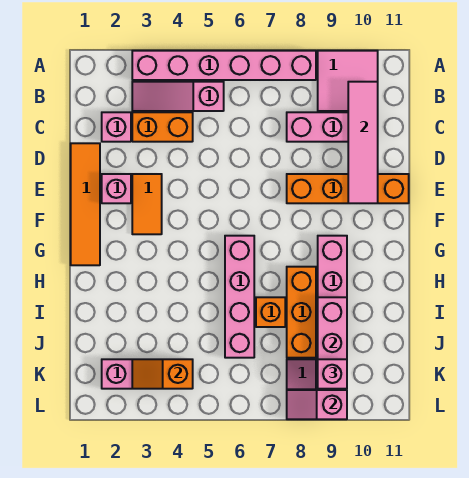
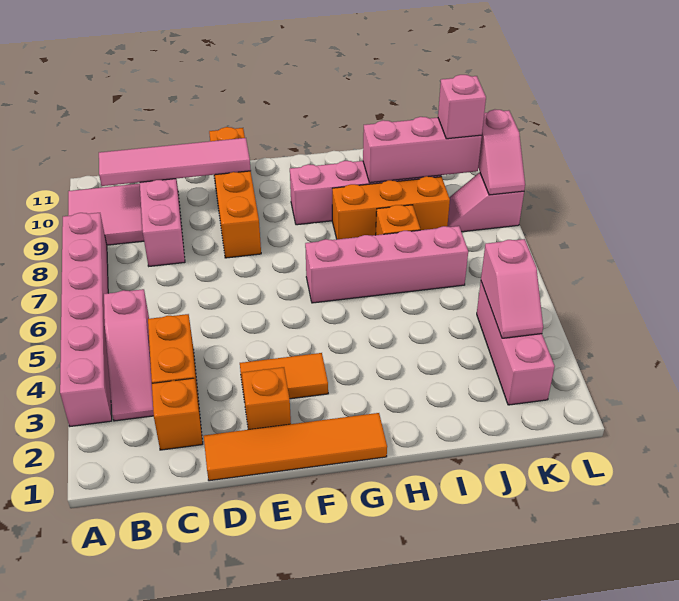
pink 1x1 brick [102,112,131,142] -> orange 1x1 brick [152,378,203,450]
pink 1x1 brick [102,174,131,203] -> orange 1x1 brick [242,367,291,430]
orange 1x2 slope [132,359,193,389] -> pink 1x2 slope [481,239,543,338]

